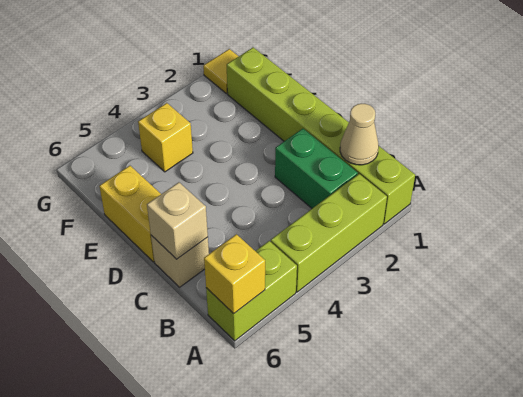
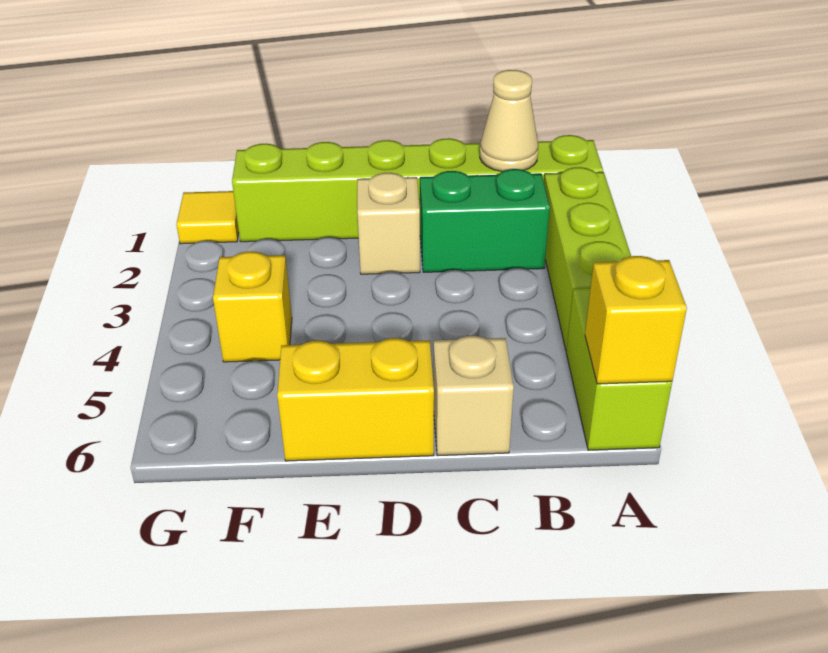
tan 1x1 brick [147,182,208,259] -> tan 1x1 brick moved to [357,173,420,274]

